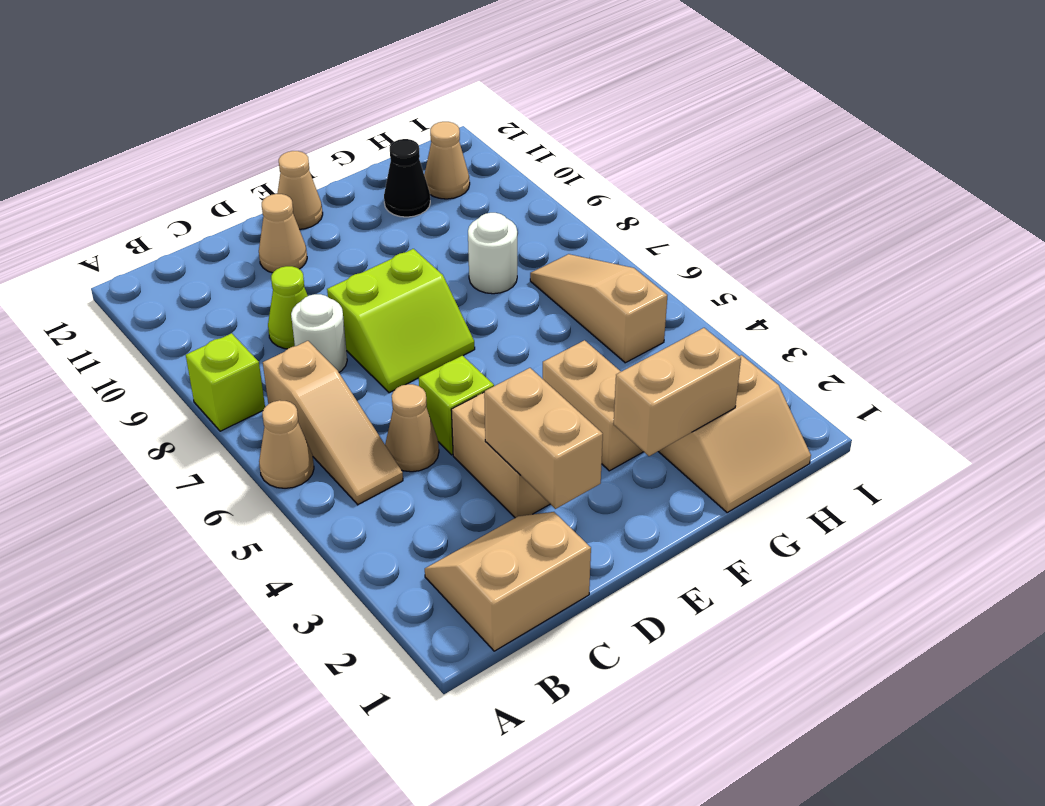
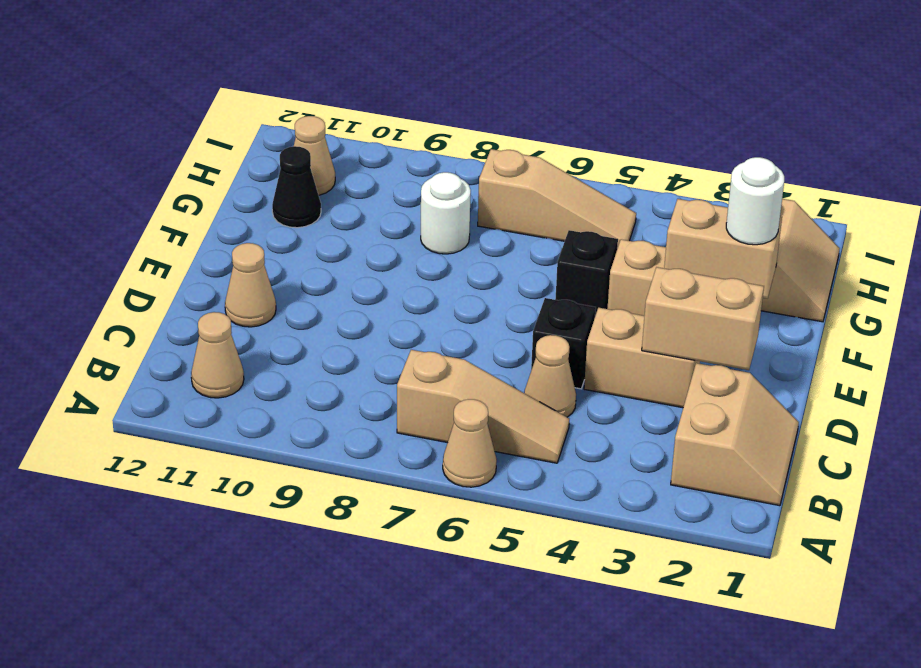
lime 1x1 brick [186,333,265,431] -> none
tan 2x2 slope [425,512,591,651] -> tan 2x2 slope turned to [671,363,799,506]
white 1x1 round brick [291,294,347,372] -> white 1x1 round brick moved to [726,157,784,245]
lime 1x1 cone [268,266,308,349] -> none
lime 1x1 brick [419,356,494,455] -> black 1x1 brick [531,298,596,389]
lime 2x2 slope [327,249,475,393] -> none
tan 1x1 cone [277,151,323,229] -> tan 1x1 cone moved to [191,312,244,398]
tan 1x2 brick [614,328,741,456] -> tan 1x2 brick turned to [664,199,782,298]
none -> black 1x1 brick [555,230,618,316]
tan 1x3 slope [530,254,667,363] -> tan 1x3 slope turned to [478,149,636,248]

